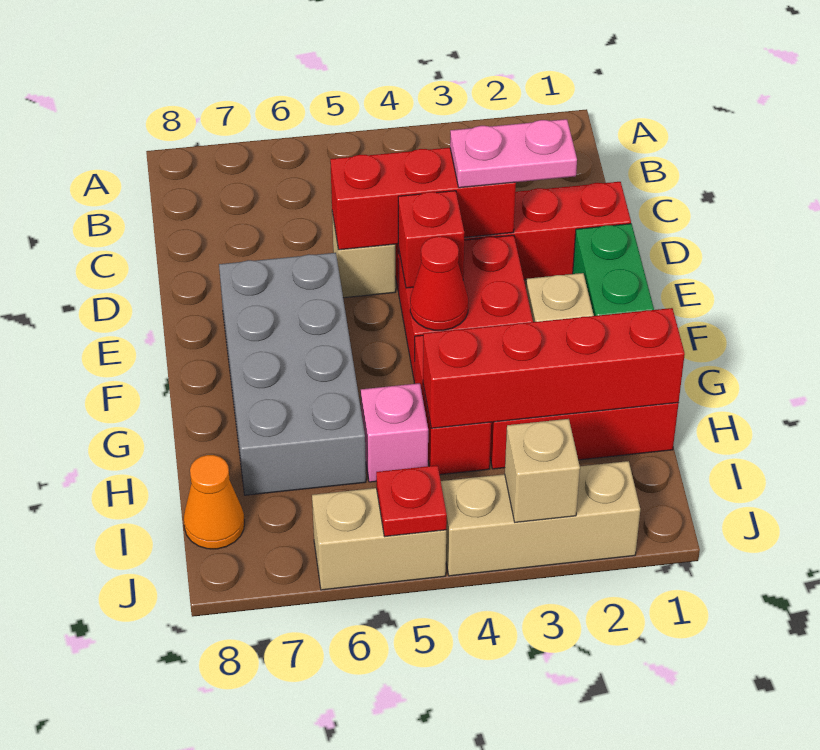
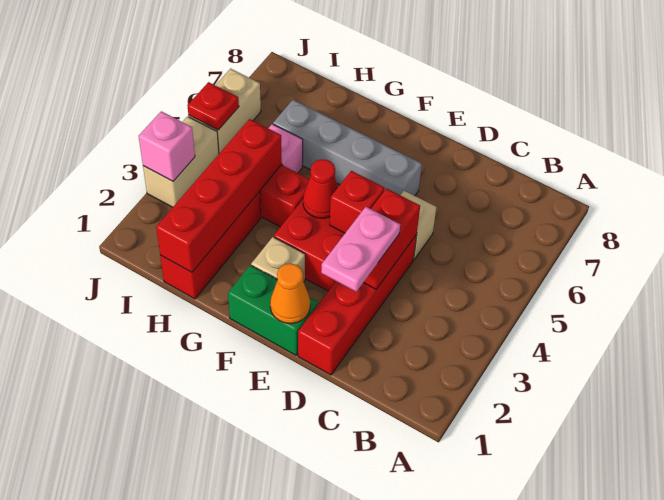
red 1x3 brick [330,148,516,250] -> red 1x2 brick [363,189,420,289]
grey 2x4 brick [219,253,366,495] -> grey 1x4 brick [273,100,422,196]
orange 1x1 cone [184,455,245,549] -> orange 1x1 cone moved to [270,263,310,324]
tan 1x3 brick [441,461,640,576] -> tan 1x2 brick [143,117,219,207]
tan 1x1 brick [505,419,580,522] -> pink 1x1 brick [139,111,195,181]

